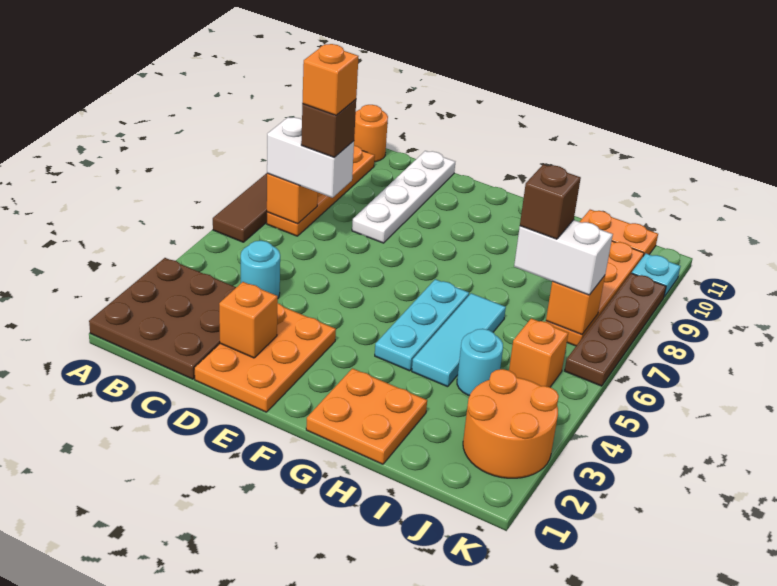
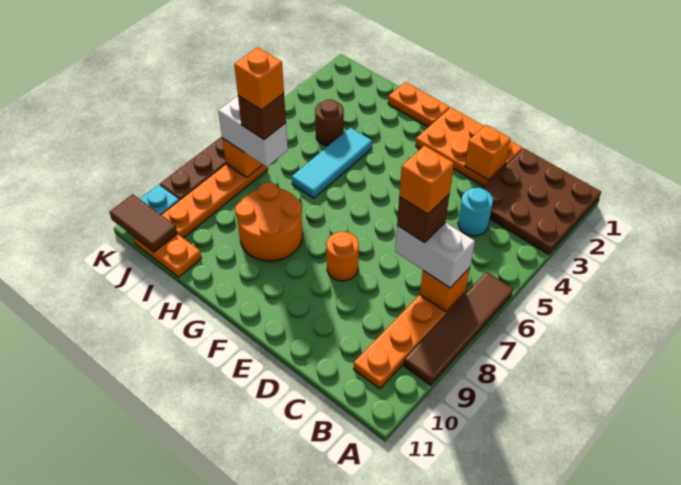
orange 1x1 round brick [354,105,388,162] -> orange 1x1 round brick moved to [326,232,359,281]
orange 2x3 plate [194,303,336,412] -> orange 2x3 plate turned to [416,108,522,187]
white 1x4 plate [352,151,455,243] -> none
orange 2x2 plate [306,368,427,464] -> orange 1x2 plate [388,82,450,127]
cyan 1x3 plate [375,279,469,371] -> none
cyan 1x1 round brick [457,329,503,396] -> brown 1x1 round brick [315,100,344,146]
orange 2x2 round brick [463,369,559,478] -> orange 2x2 round brick moved to [235,182,303,261]
orange 1x1 brick [509,318,568,387] -> orange 1x1 brick moved to [234,47,284,110]
none -> brown 1x2 tile [110,194,177,252]

